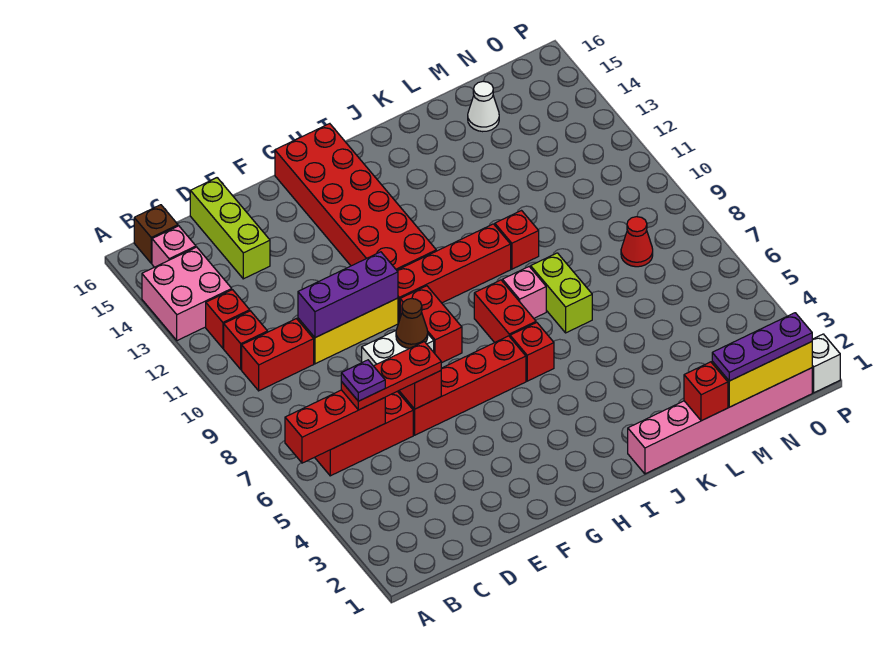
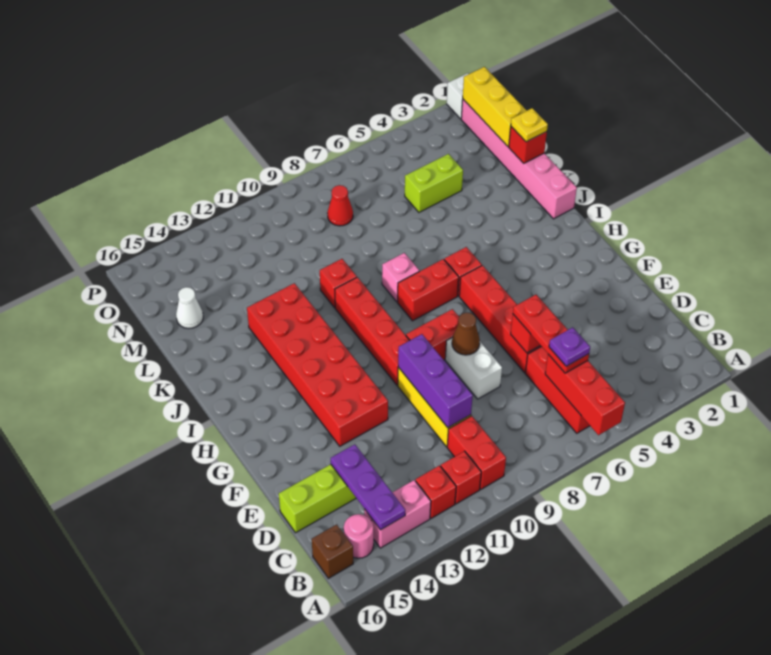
pink 2x2 brick [142,247,232,341] -> pink 1x2 brick [364,480,431,548]
pink 1x1 brick [152,226,196,267] -> pink 1x1 round brick [344,514,374,558]
red 2x6 brick [275,124,436,270] -> red 2x6 brick turned to [247,283,388,446]
lime 1x2 brick [531,253,592,333] -> lime 1x2 brick moved to [405,154,463,212]
none -> yellow 1x1 plate [511,108,548,142]
purple 1x3 plate [712,313,812,381] -> purple 1x3 plate moved to [331,444,405,530]

